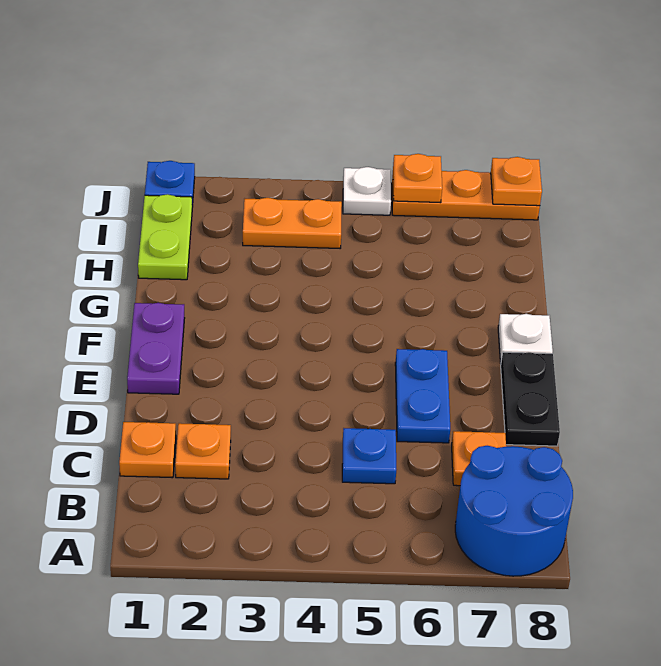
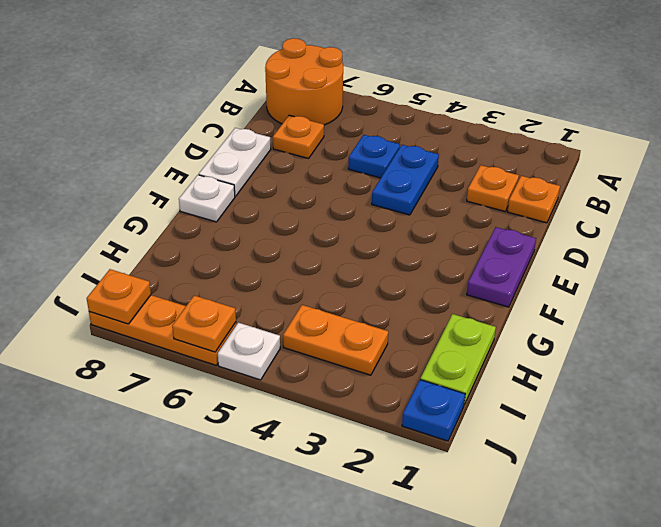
blue 2x2 round brick [455,446,573,576] -> orange 2x2 round brick [265,38,343,125]
blue 1x2 plate [395,349,450,443] -> blue 1x2 plate moved to [372,145,439,215]
black 1x2 plate [501,352,560,446] -> white 1x2 plate [199,128,271,196]

